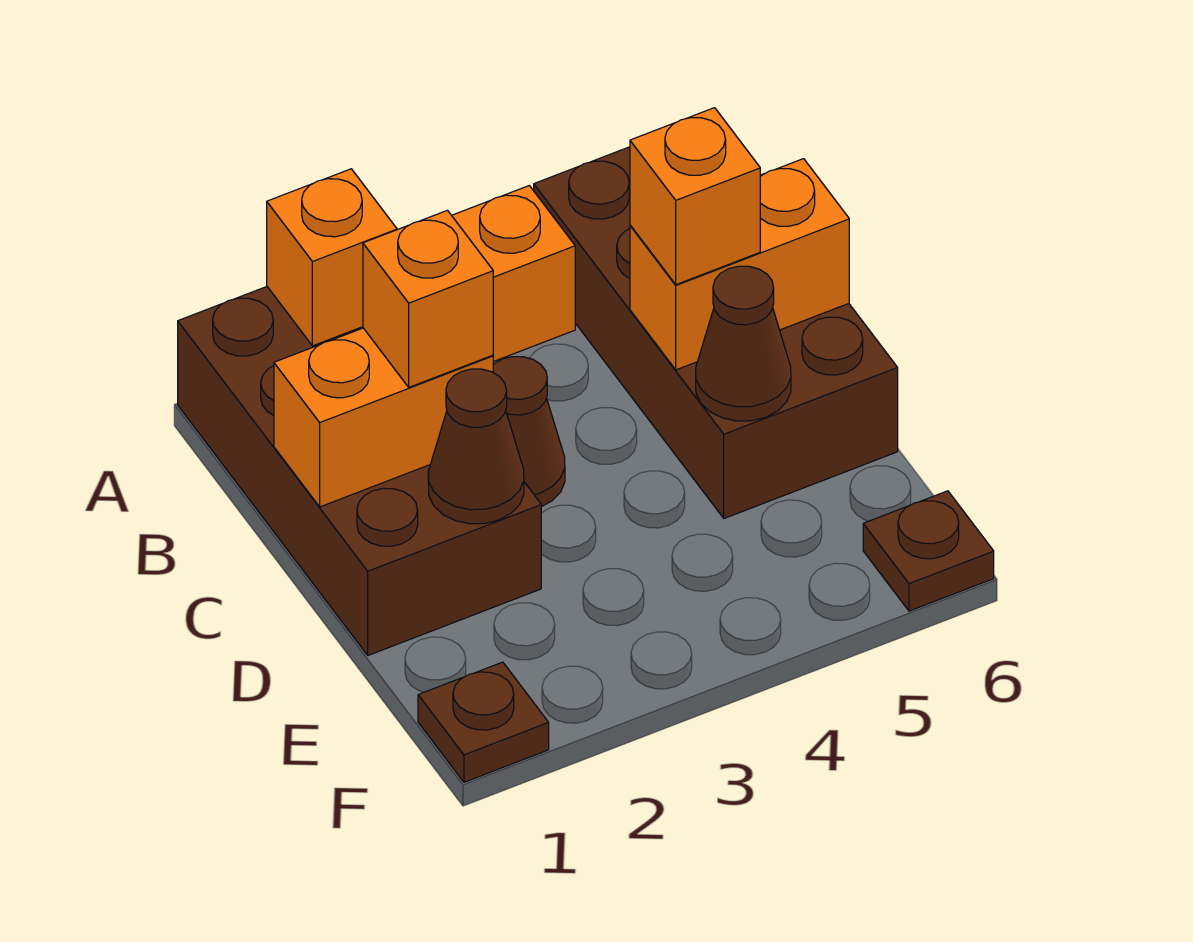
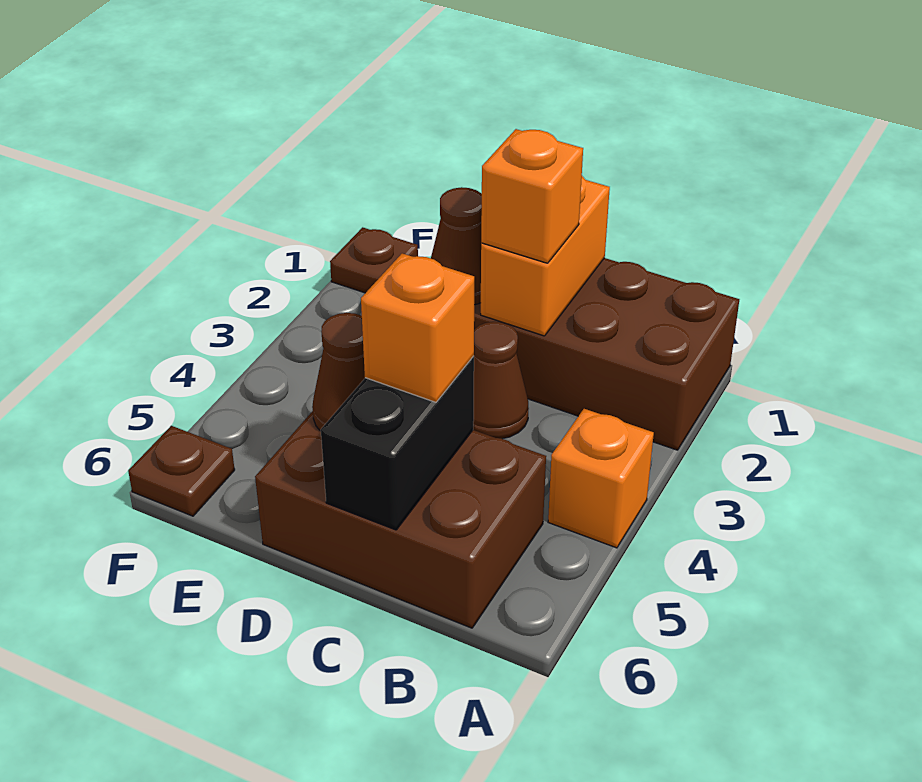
orange 1x1 brick [267,169,397,346] -> none
brown 2x4 brick [534,147,898,518] -> brown 2x3 brick [255,411,546,628]
orange 1x2 brick [630,159,849,370] -> black 1x2 brick [321,356,474,530]

